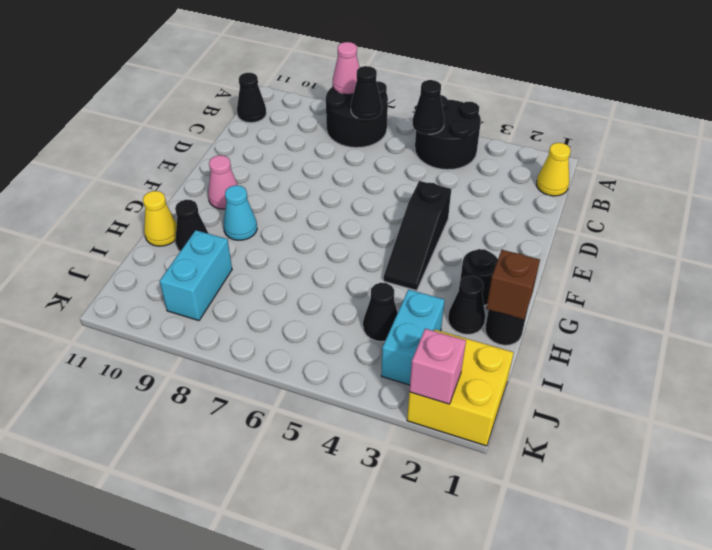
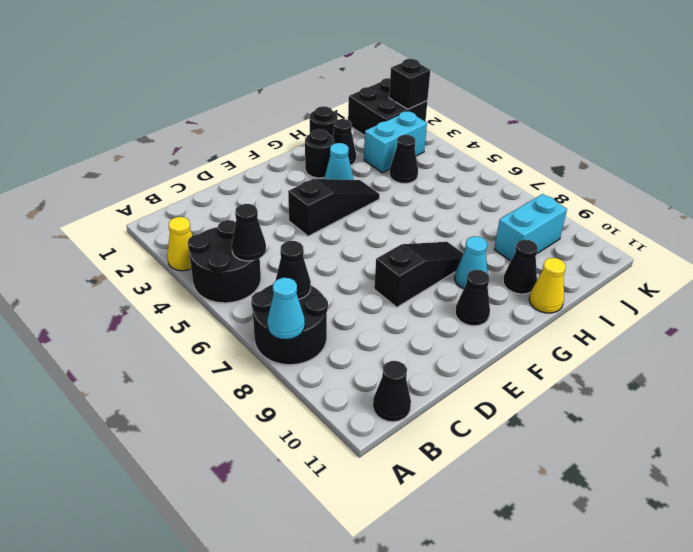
pink 1x1 cone [333,42,359,94] -> cyan 1x1 cone [267,278,305,339]
yellow 1x1 cone [536,143,571,196] -> yellow 1x1 cone moved to [167,217,193,271]
none -> black 1x3 slope [374,242,464,307]
pink 1x1 cone [208,155,238,209] -> black 1x1 cone [455,270,490,326]
none -> cyan 1x1 cone [324,143,353,180]
brown 1x1 brick [486,250,540,320] -> none
yellow 2x2 brick [407,330,514,446] -> black 2x2 brick [348,78,427,136]
pink 1x1 brick [409,329,466,404] -> black 1x1 brick [389,59,430,109]

